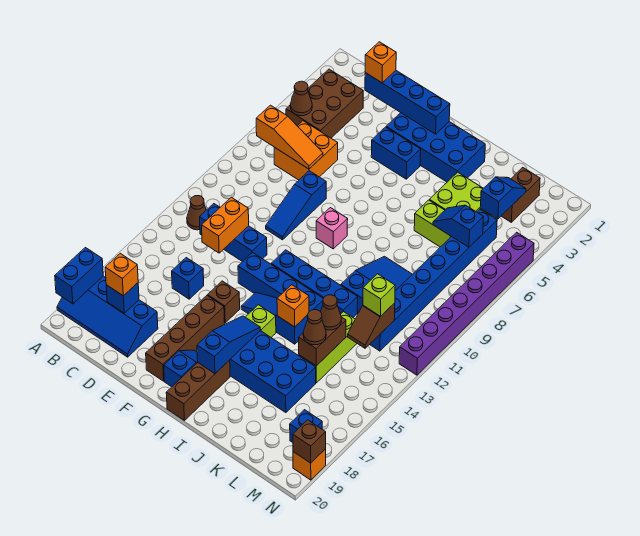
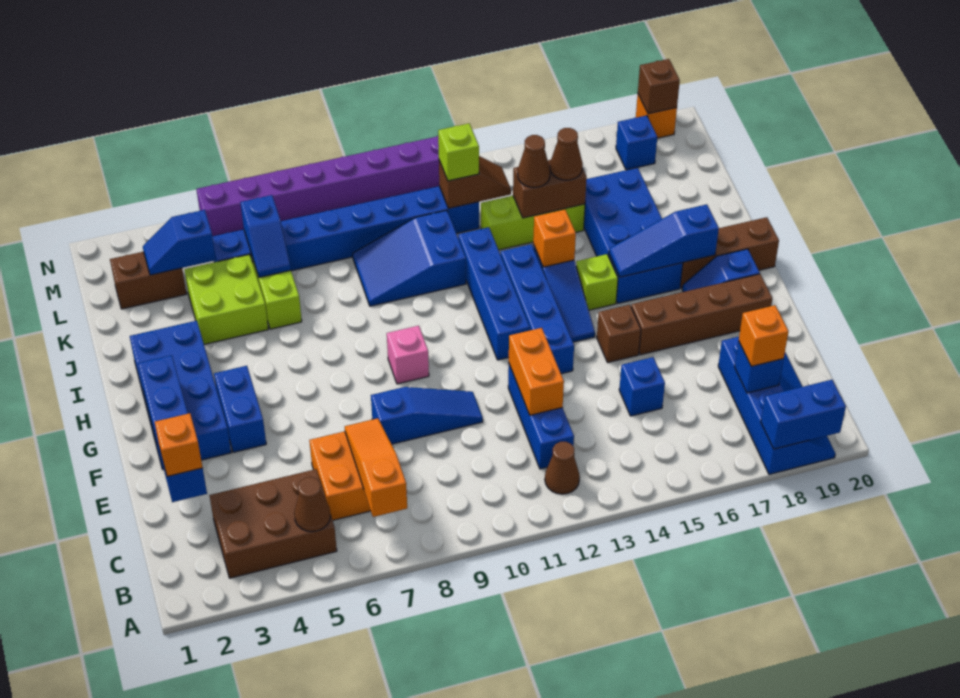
orange 1x2 brick [202,197,249,253] -> orange 1x2 brick turned to [509,328,564,415]

